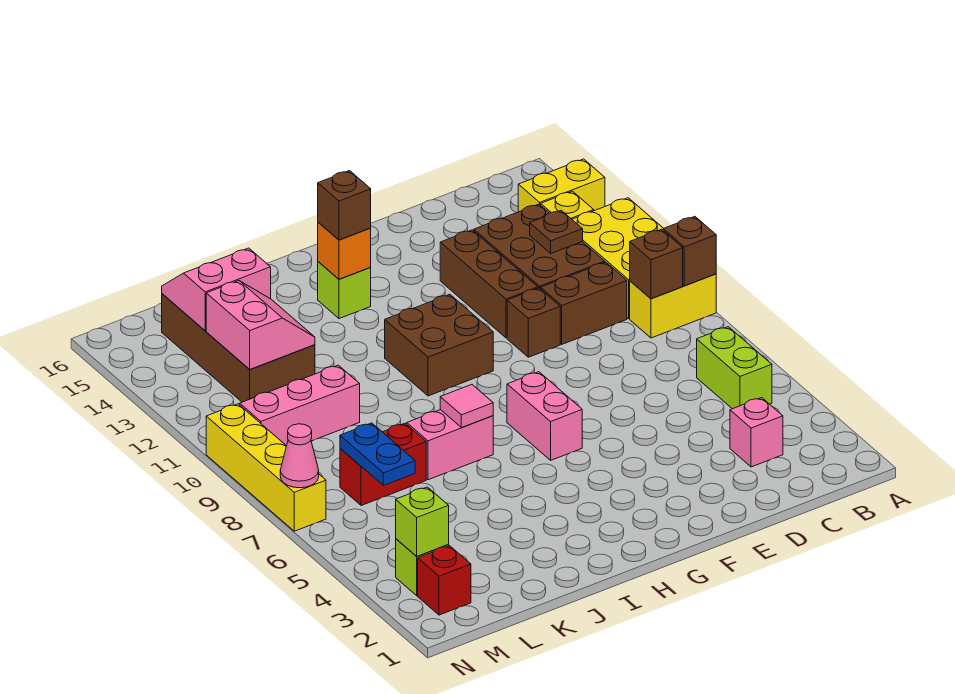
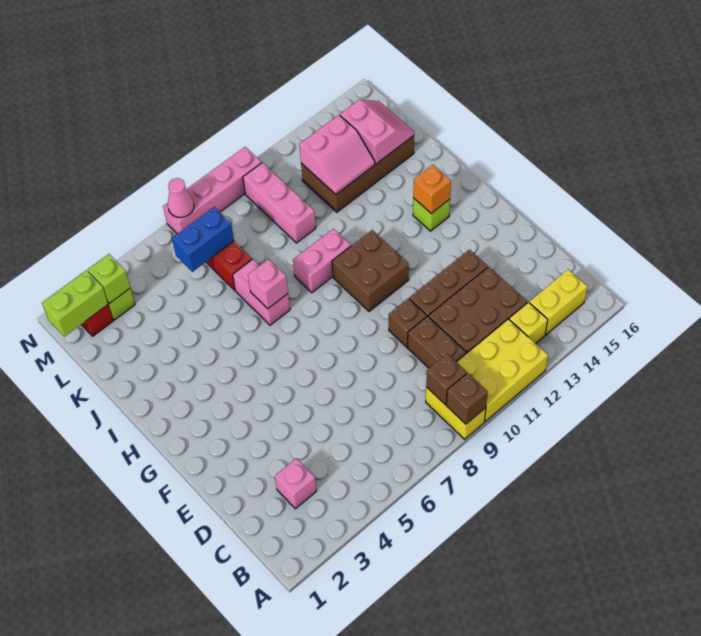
yellow 1x2 brick [518,159,605,212] -> yellow 1x2 brick turned to [529,270,587,335]
lime 1x2 brick [697,327,772,409] -> lime 1x2 brick moved to [42,270,108,337]
brown 1x1 plate [530,210,583,253] -> none
pink 1x2 brick [507,372,582,460] -> pink 1x2 brick moved to [293,229,351,293]
brown 1x1 brick [318,171,371,240] -> none
pink 1x1 tile [440,385,493,428] -> pink 1x1 brick [248,259,288,309]
blue 1x2 plate [340,423,415,485] -> blue 1x2 brick [172,207,234,272]
yellow 1x4 brick [206,404,326,531] -> pink 1x4 brick [163,147,262,234]

